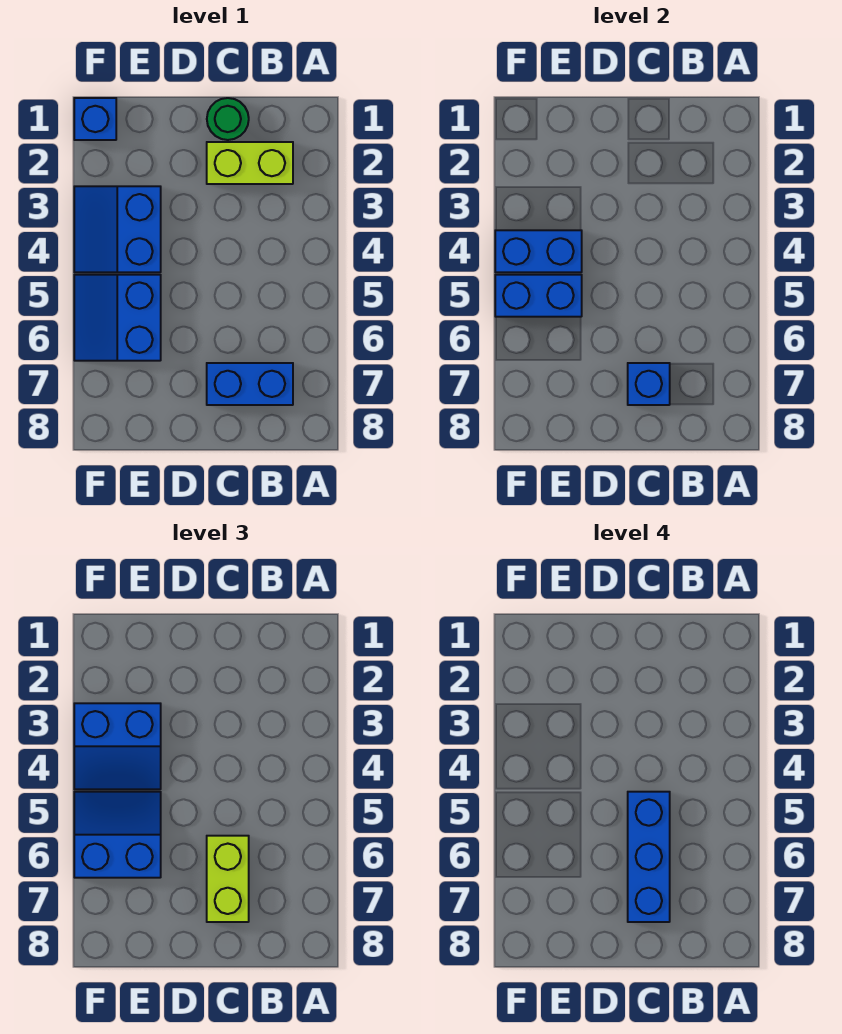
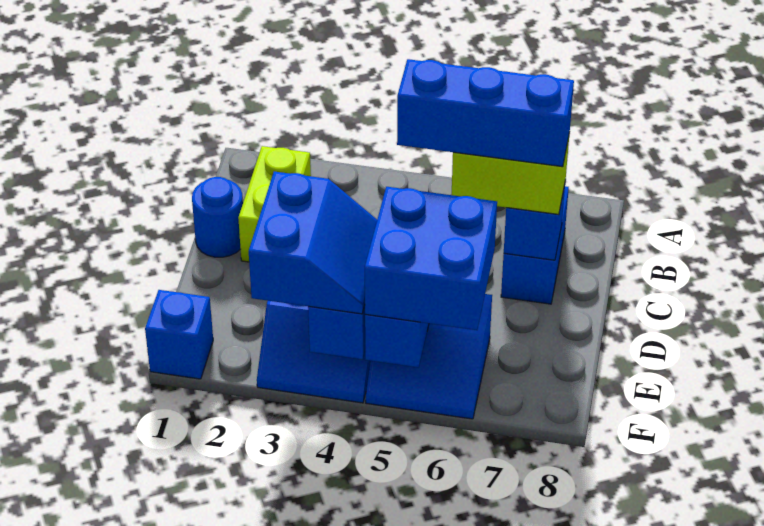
green 1x1 round brick [207,98,249,140] -> blue 1x1 round brick [192,177,243,257]
blue 2x2 slope [74,792,161,878] -> blue 2x2 brick [365,187,497,330]

